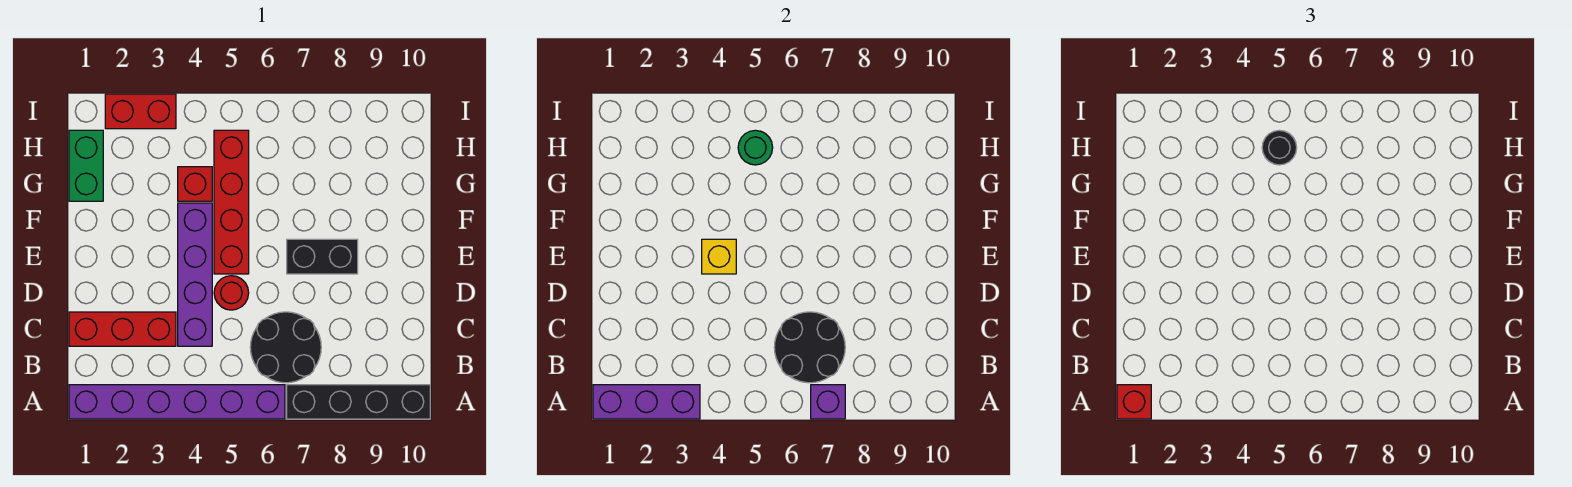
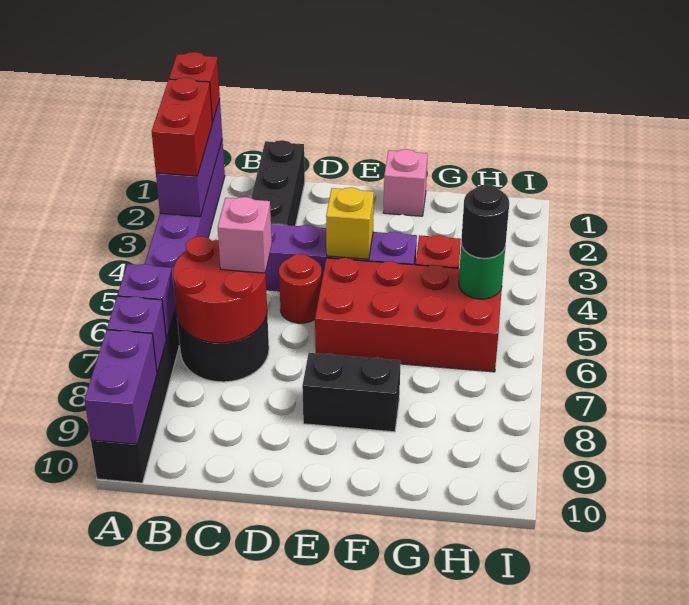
none -> purple 1x1 brick [107,296,166,372]
none -> purple 1x2 brick [84,330,157,444]
black 2x2 round brick [774,312,845,383] -> red 2x2 round brick [173,236,267,343]
red 1x3 brick [69,312,176,346] -> black 1x3 brick [251,140,305,226]
none -> pink 1x1 brick [218,197,272,273]
red 1x4 brick [214,130,249,274] -> red 2x4 brick [315,258,502,372]
black 1x2 brick [287,239,358,274] -> black 1x2 brick turned to [302,353,401,432]
none -> pink 1x1 brick [383,149,428,216]
green 1x2 brick [69,130,103,201] -> none
red 1x2 brick [105,94,176,129] -> red 1x2 brick moved to [152,78,212,176]

